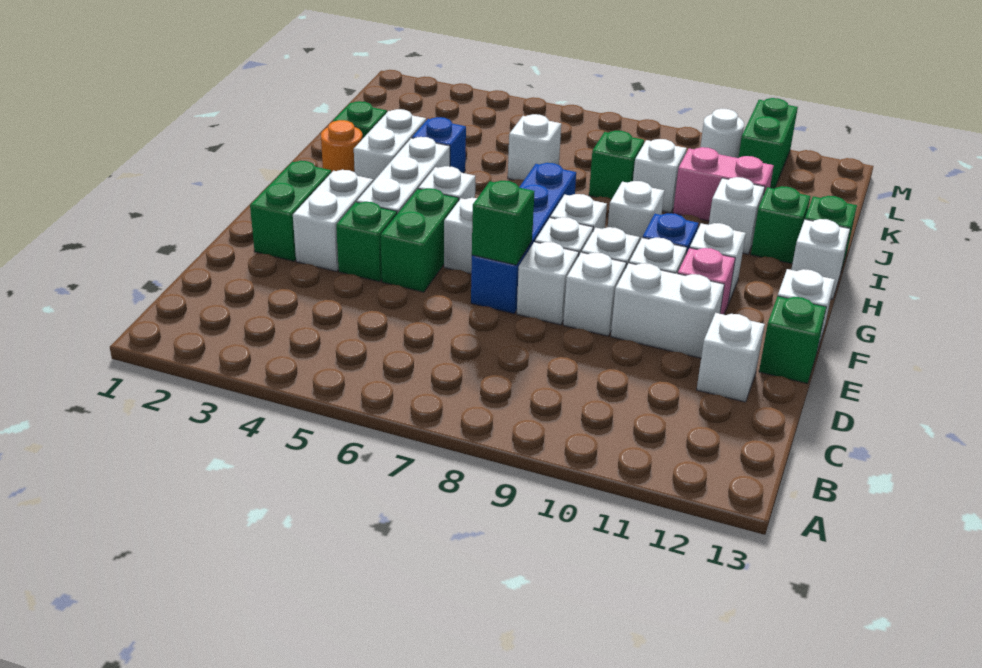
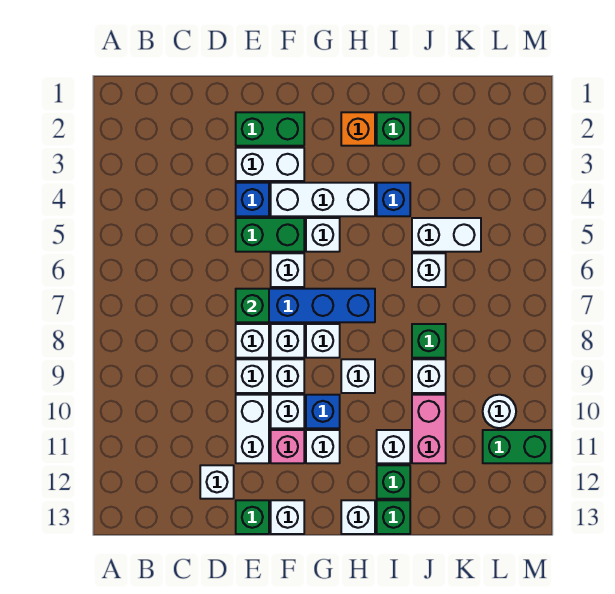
green 1x1 brick [336,202,397,282] -> blue 1x1 brick [236,183,269,216]
orange 1x1 round brick [321,120,362,172] -> orange 1x1 brick [341,112,375,146]
white 1x2 brick [354,109,426,181] -> white 1x2 brick moved to [412,218,481,252]

